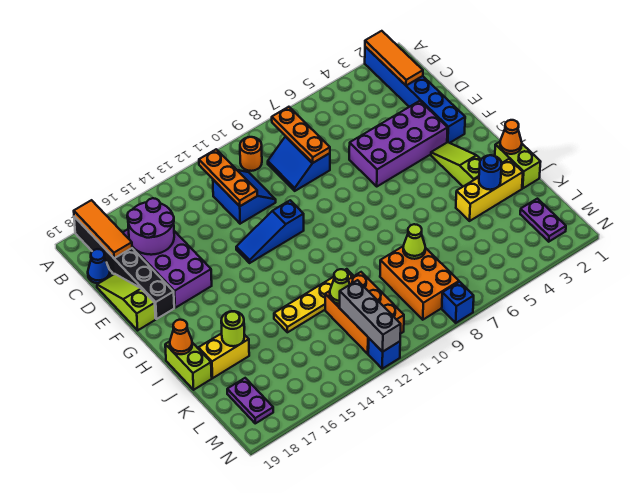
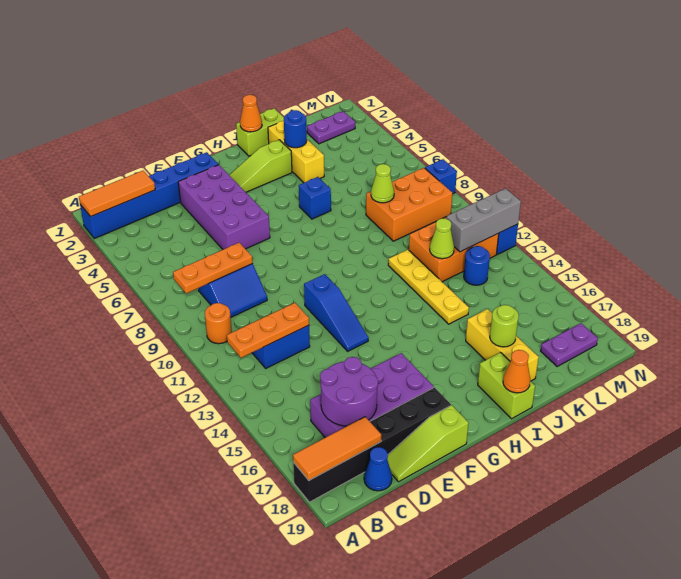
none -> blue 1x1 brick [299,177,331,219]
lime 1x2 brick [165,341,212,390] -> lime 1x2 brick turned to [478,352,535,419]
yellow 1x2 brick [198,333,249,378] -> yellow 1x3 brick [466,309,539,381]
none -> blue 1x1 round brick [464,246,490,285]

